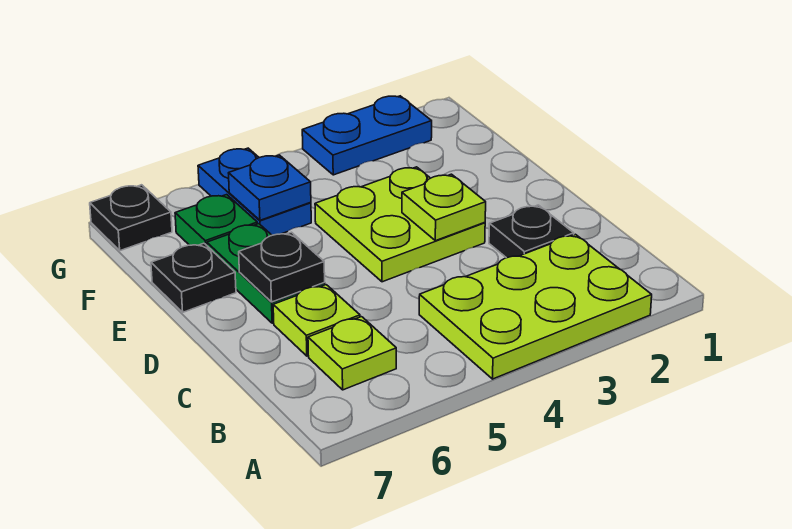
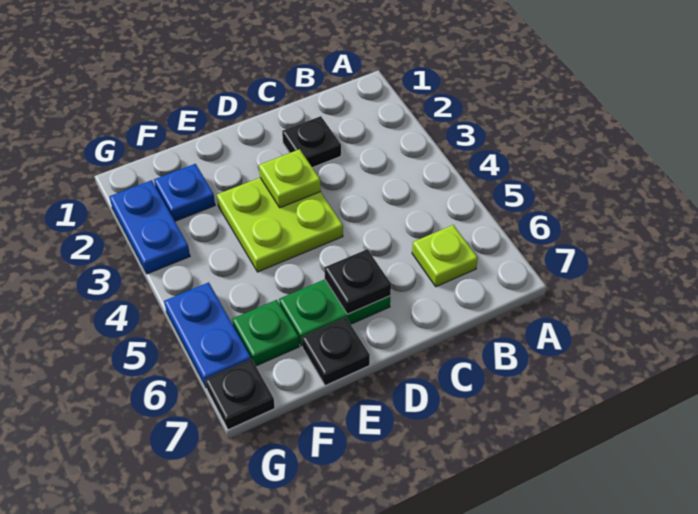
lime 2x3 plate [419,234,652,379] -> none
lime 1x1 plate [273,285,360,356] -> none
blue 1x2 plate [198,148,311,235] -> blue 1x2 plate turned to [164,282,251,388]
blue 1x1 plate [229,155,311,220] -> blue 1x1 plate moved to [154,164,215,221]

